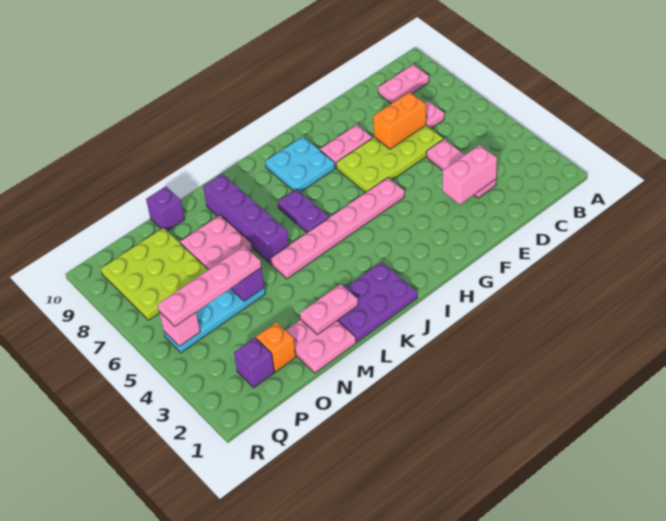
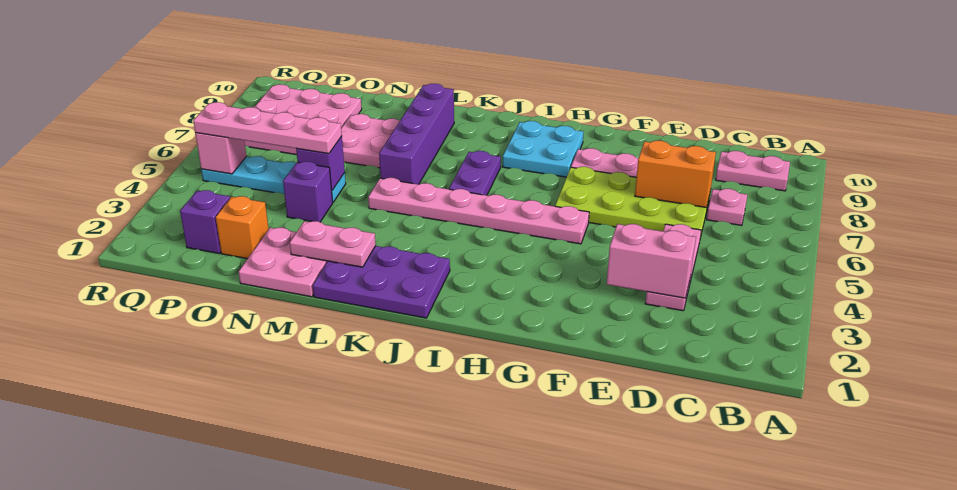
purple 1x1 brick [146,186,185,231] -> purple 1x1 brick moved to [283,162,333,222]
lime 3x3 plate [101,228,208,320] -> pink 3x3 plate [244,84,362,155]

